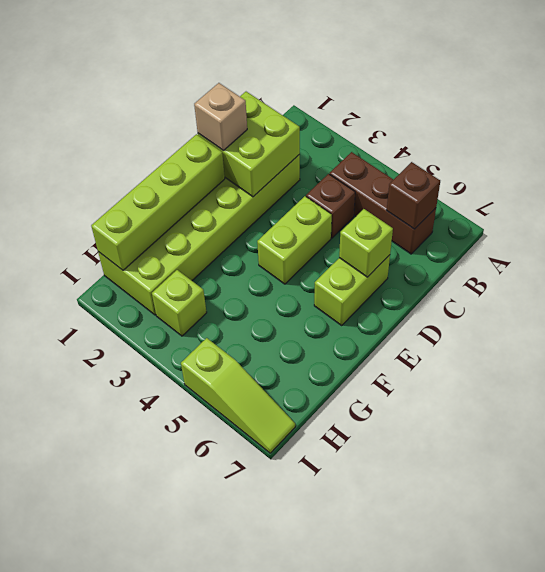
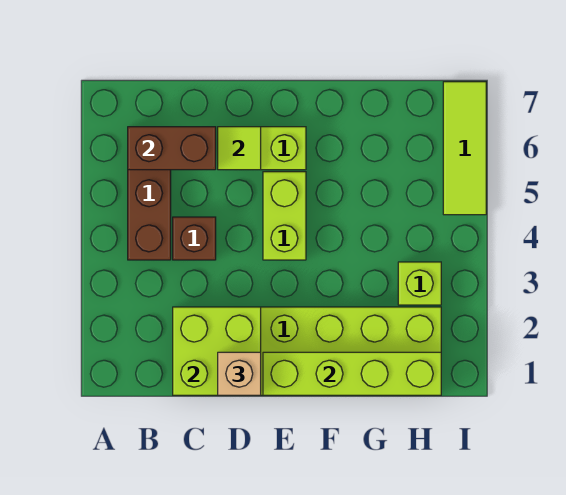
brown 1x1 brick [387,162,440,229] -> brown 1x2 brick [128,127,216,170]
lime 1x2 brick [257,196,332,284] -> lime 1x2 brick turned to [263,172,306,260]
lime 1x1 brick [339,209,393,277] -> lime 1x1 tile [218,127,261,170]
lime 1x3 slope [181,338,295,453] -> lime 1x3 tile [443,82,486,215]

